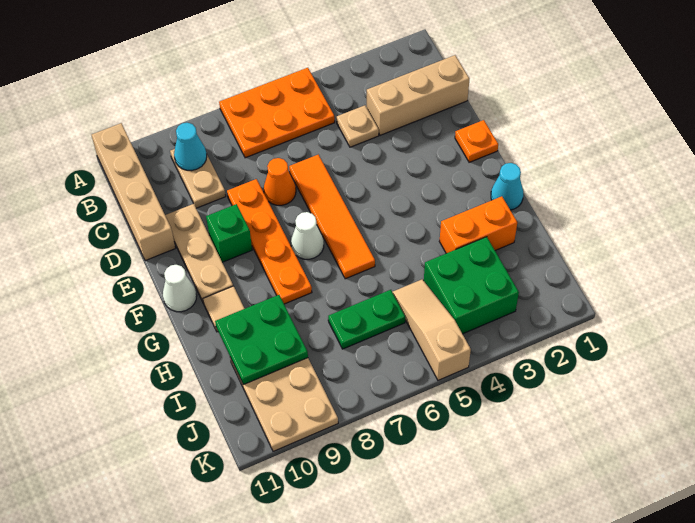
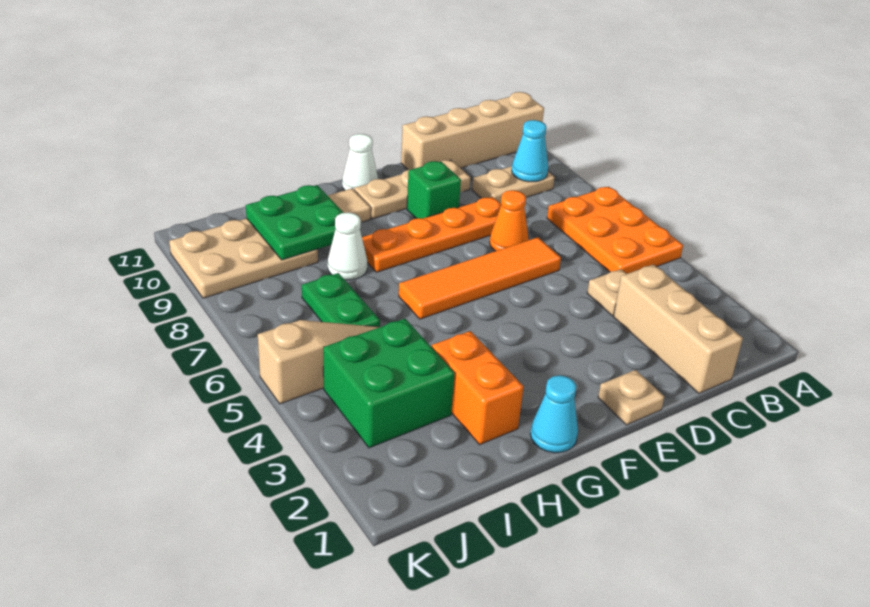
orange 1x1 plate [455,120,498,162] -> tan 1x1 plate [598,370,664,425]
white 1x1 cone [291,212,324,259] -> white 1x1 cone moved to [328,212,367,280]

